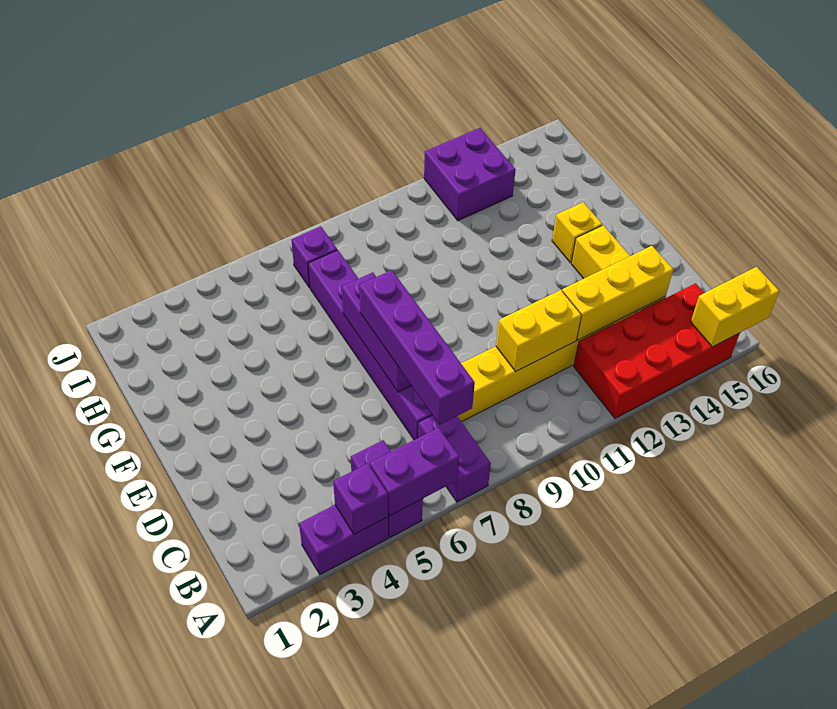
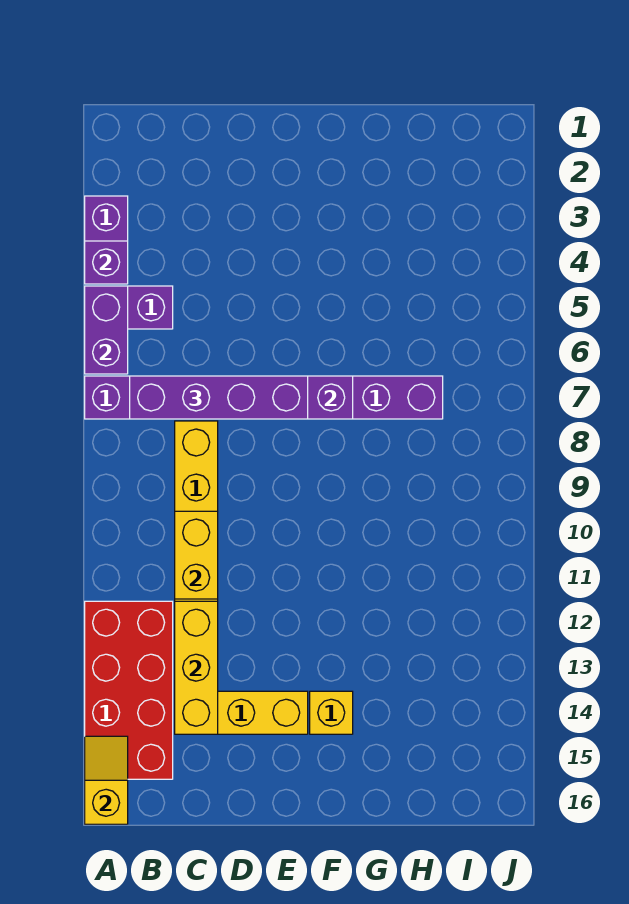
yellow 1x2 brick [691,267,779,347] -> yellow 1x2 slope [85,736,128,824]
purple 1x1 brick [291,226,337,288] -> none
purple 2x2 brick [424,128,516,221] -> none

